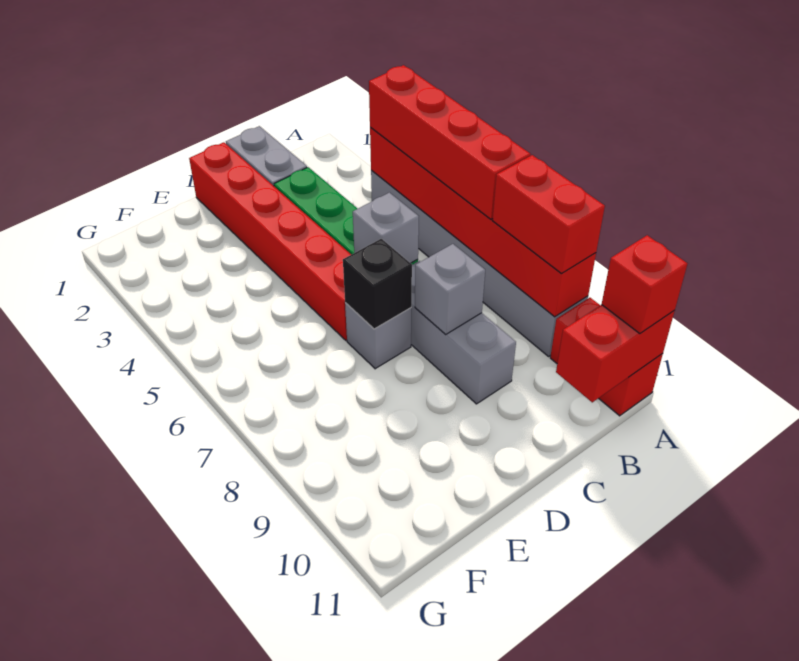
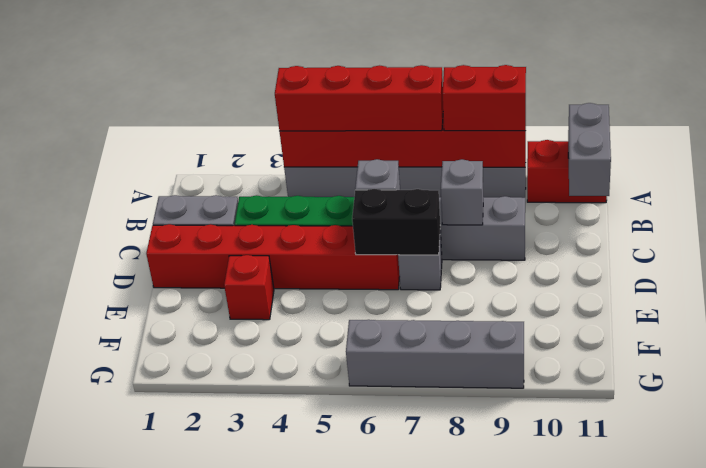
red 1x2 brick [556,305,674,402] -> grey 1x2 brick [568,103,611,196]
red 1x1 brick [602,235,687,334] -> red 1x1 brick moved to [224,255,274,320]
black 1x1 brick [343,239,412,329] -> black 1x2 brick [352,189,440,255]
none -> grey 1x4 brick [346,320,524,388]

